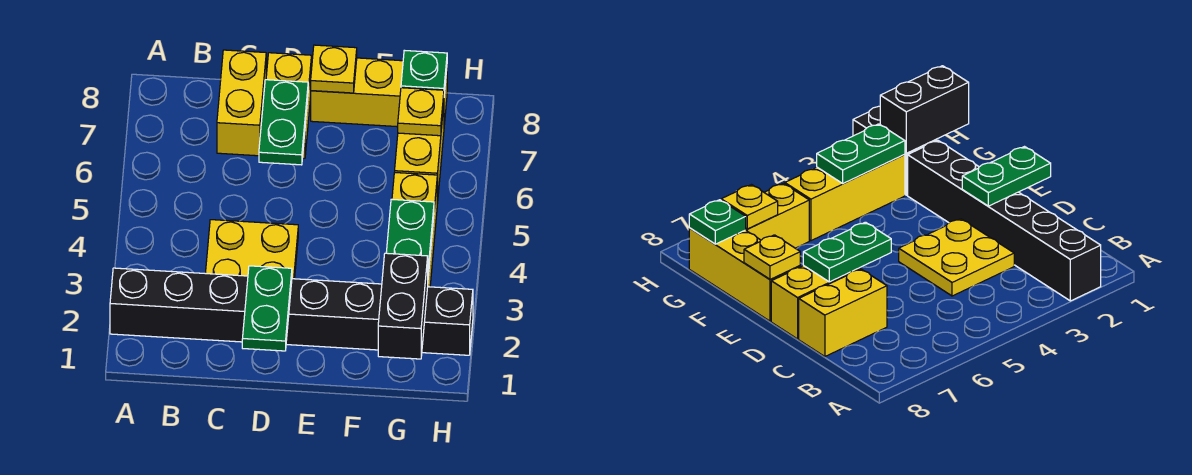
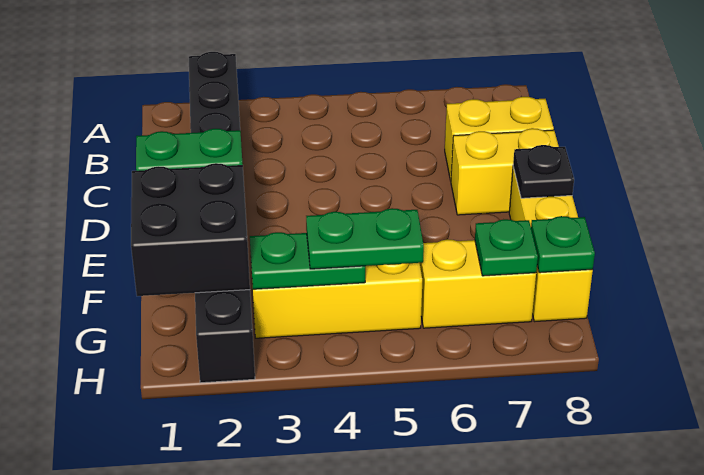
yellow 2x2 plate [205,220,298,279] -> none
green 1x2 plate [259,80,308,165] -> green 1x2 plate moved to [306,208,424,269]
yellow 1x1 plate [311,45,357,93] -> black 1x1 plate [513,145,574,198]
black 1x2 brick [378,253,428,359] -> black 2x2 brick [131,163,250,296]
yellow 1x1 plate [398,88,444,136] -> green 1x1 plate [475,219,538,276]

